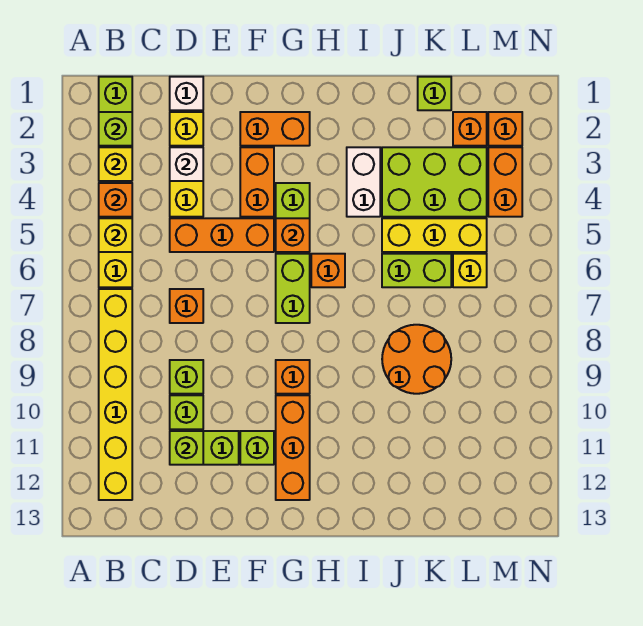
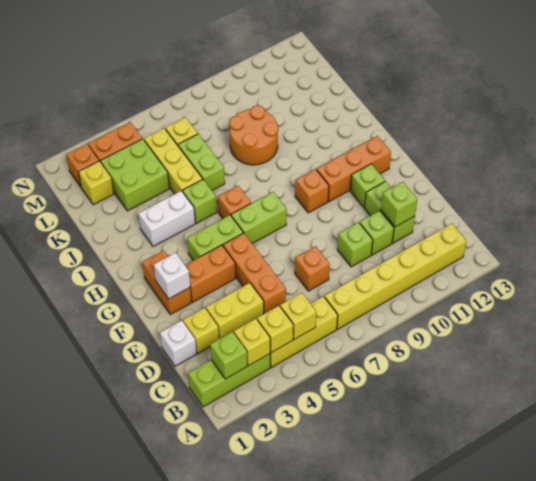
orange 1x1 brick [99,183,132,217] -> yellow 1x1 brick [257,306,293,353]
white 1x1 brick [170,147,203,181] -> white 1x1 brick moved to [154,253,190,299]
orange 1x1 brick [276,218,310,252] -> none
lime 2x3 brick [382,147,487,217] -> lime 2x2 brick [101,139,169,211]
lime 1x1 brick [418,77,451,110] -> lime 1x1 brick moved to [183,180,217,223]
orange 1x1 brick [453,112,487,146] -> yellow 1x1 brick [79,161,114,205]

